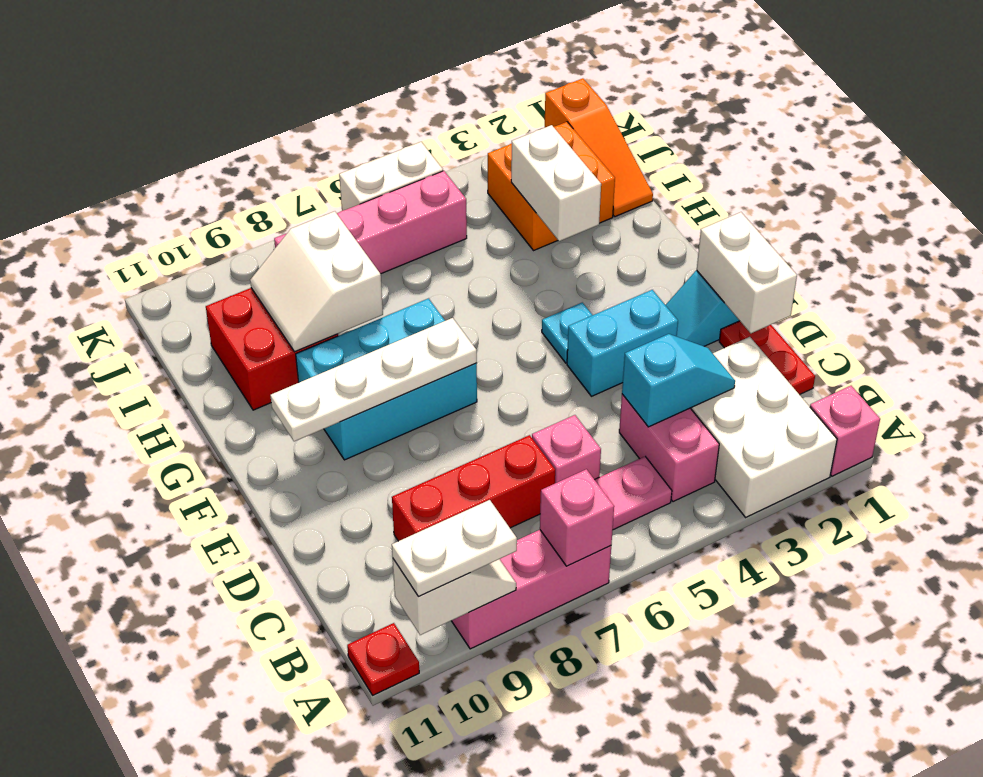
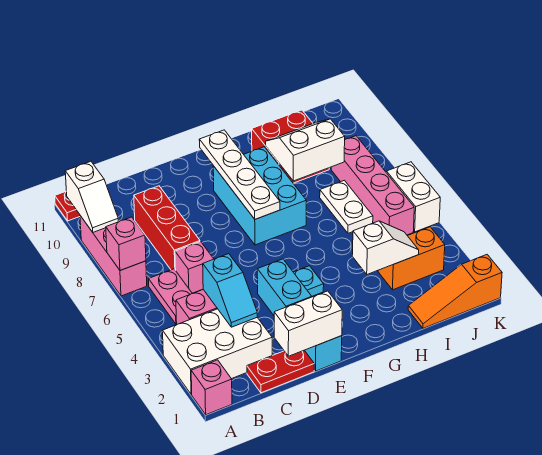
white 1x2 plate [392,500,517,596] -> white 1x2 plate moved to [320,180,373,233]
white 1x2 brick [511,125,601,241] -> white 1x2 slope [352,221,419,274]
orange 2x2 brick [488,122,615,250] -> orange 1x2 brick [378,227,445,290]

